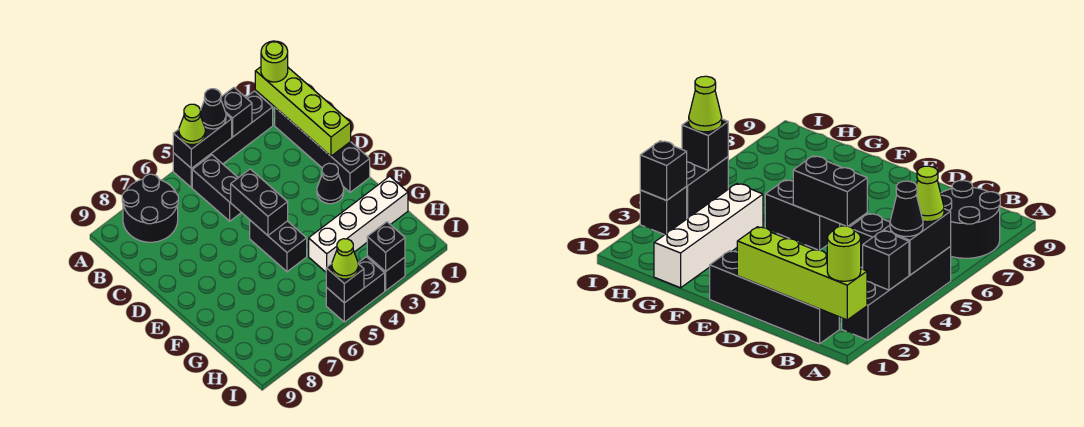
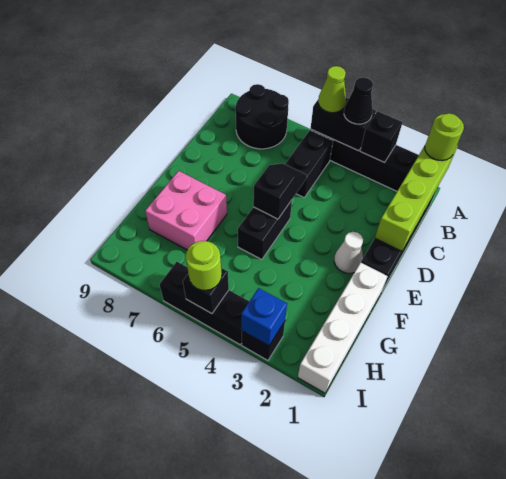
black 1x2 brick [231,169,288,235] -> black 1x2 slope [253,163,307,219]
black 1x1 cone [317,163,344,204] -> white 1x1 cone [334,232,363,273]
none -> pink 2x2 brick [145,171,227,250]
white 1x4 brick [309,176,408,272] -> white 1x4 brick turned to [298,263,388,393]
black 1x1 brick [367,222,405,272] -> blue 1x1 brick [241,288,287,346]
black 1x2 brick [326,257,385,322] -> black 1x3 brick [159,262,249,345]
lime 1x1 cone [332,239,358,279] -> lime 1x1 round brick [186,241,222,290]

